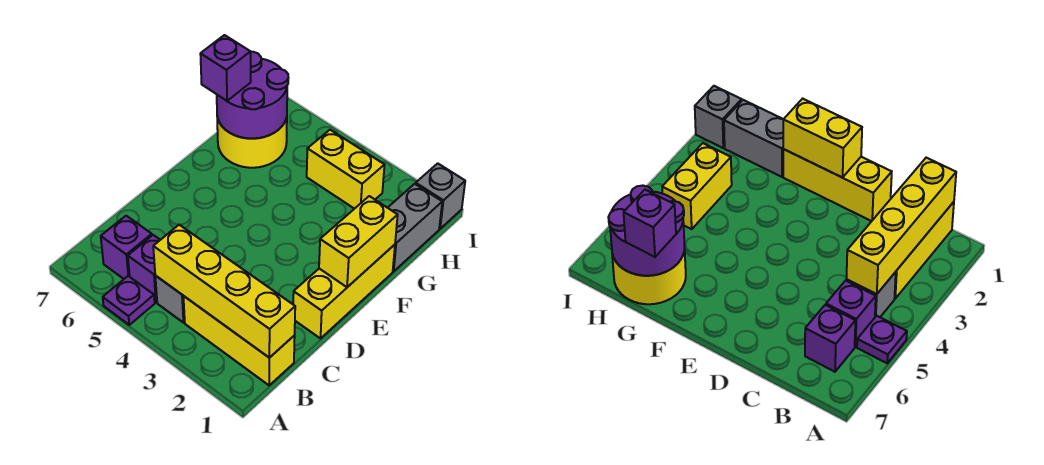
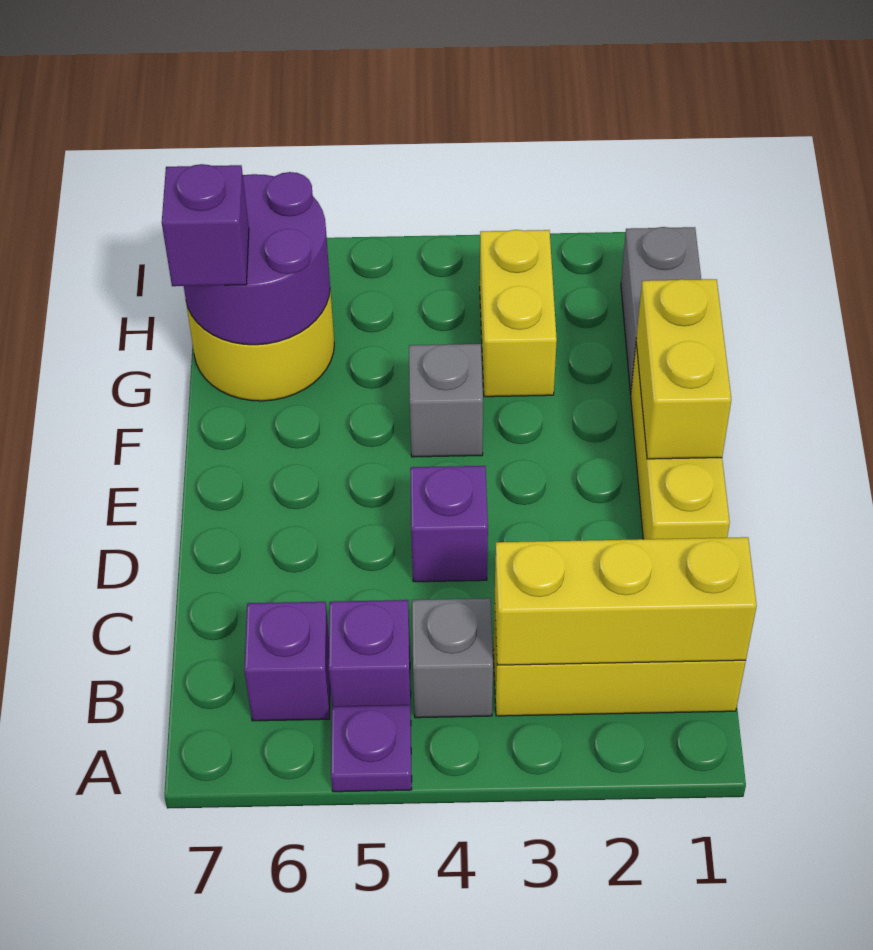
yellow 1x4 brick [153,225,295,358] -> yellow 1x3 brick [495,537,757,665]
none -> purple 1x1 brick [410,466,488,582]
yellow 1x2 brick [307,130,384,209] -> yellow 1x2 brick turned to [480,230,557,397]
grey 1x1 brick [416,163,465,229] -> grey 1x1 brick moved to [409,344,483,457]

